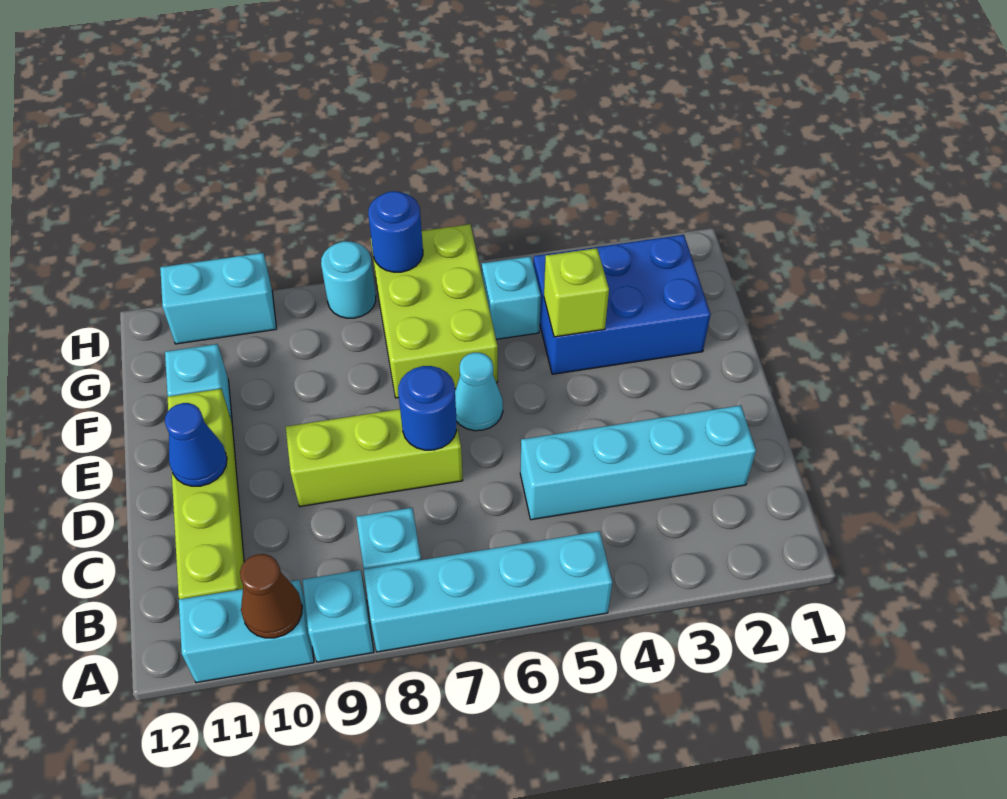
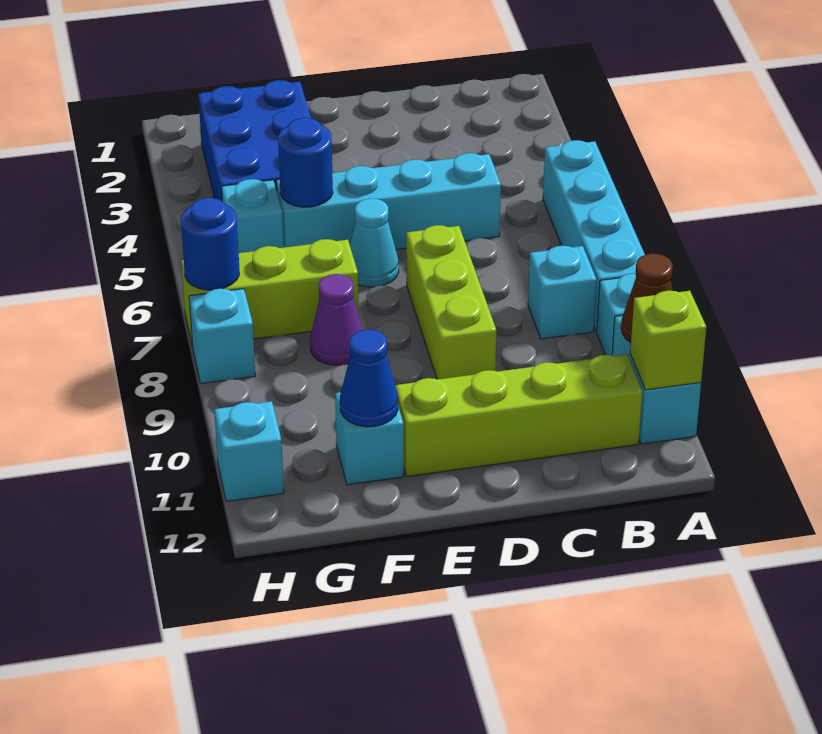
cyan 1x4 brick [520,405,756,520] -> cyan 1x4 brick turned to [276,153,501,249]
blue 1x1 round brick [398,366,457,450] -> blue 1x1 round brick moved to [278,118,333,207]
blue 1x1 cone [165,403,227,486] -> blue 1x1 cone moved to [340,330,398,427]
lime 1x1 brick [544,248,609,337] -> lime 1x1 brick moved to [630,291,706,390]
lime 2x3 brick [370,224,498,398] -> lime 1x3 brick [181,239,359,347]
none -> purple 1x1 cone [310,274,363,365]
cyan 1x1 round brick [321,241,376,318] -> cyan 1x1 brick [189,289,255,384]
cyan 1x2 brick [160,253,277,344] -> cyan 1x1 brick [214,401,284,501]

